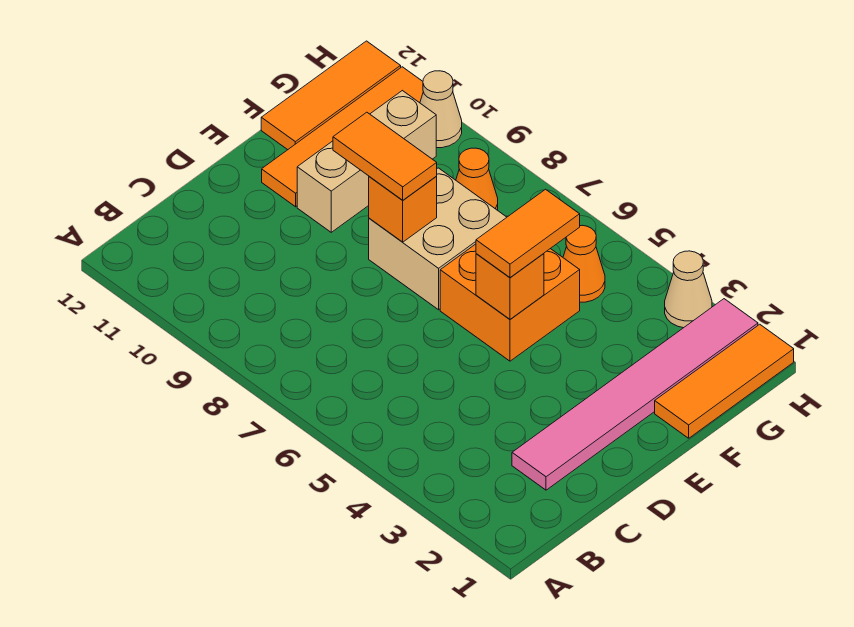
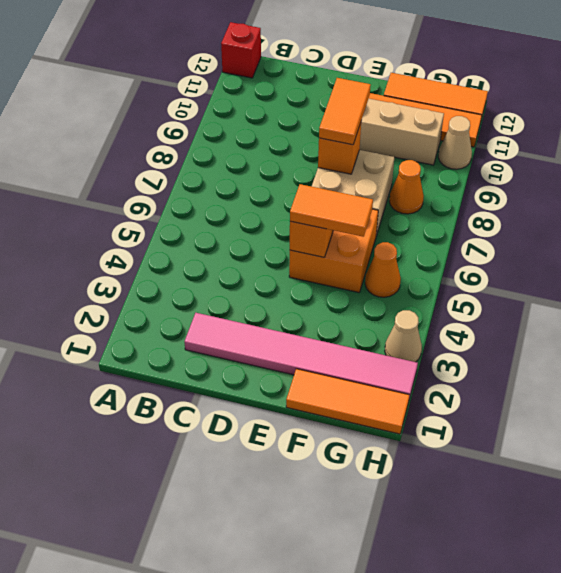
none -> red 1x1 brick [221,22,261,78]

